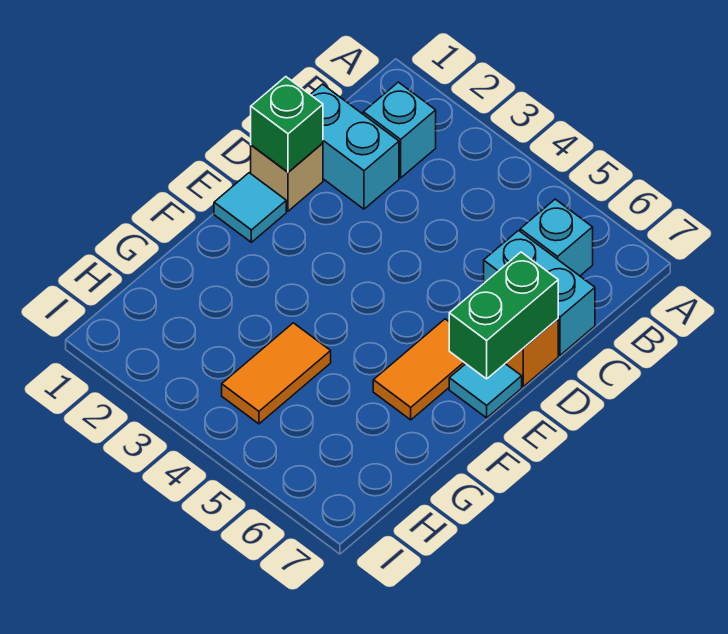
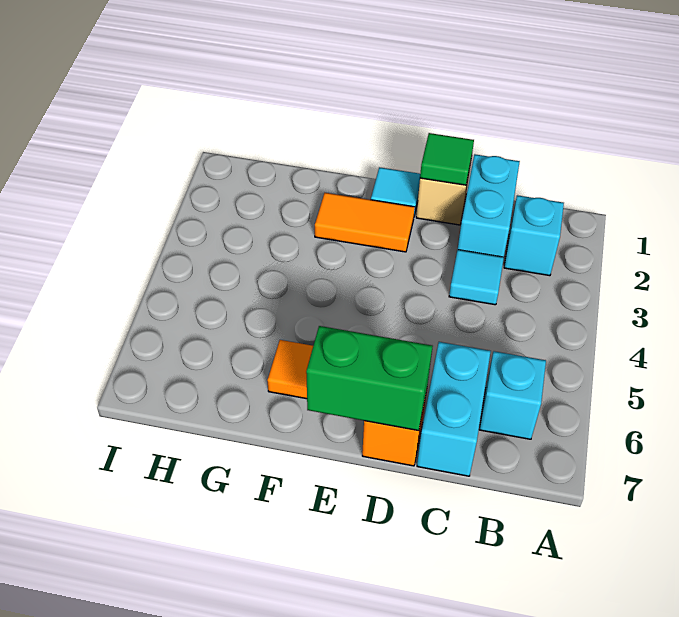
green 1x1 brick [251,77,323,172] -> green 1x1 tile [420,133,474,185]
cyan 1x1 tile [449,364,522,418] -> cyan 1x1 tile moved to [449,250,504,305]
orange 1x2 tile [222,323,331,424] -> orange 1x2 tile moved to [315,193,415,252]

